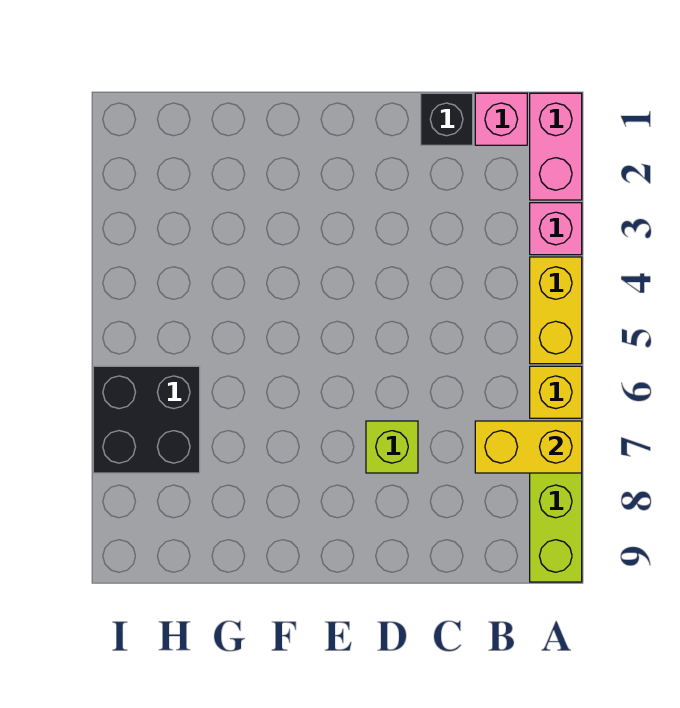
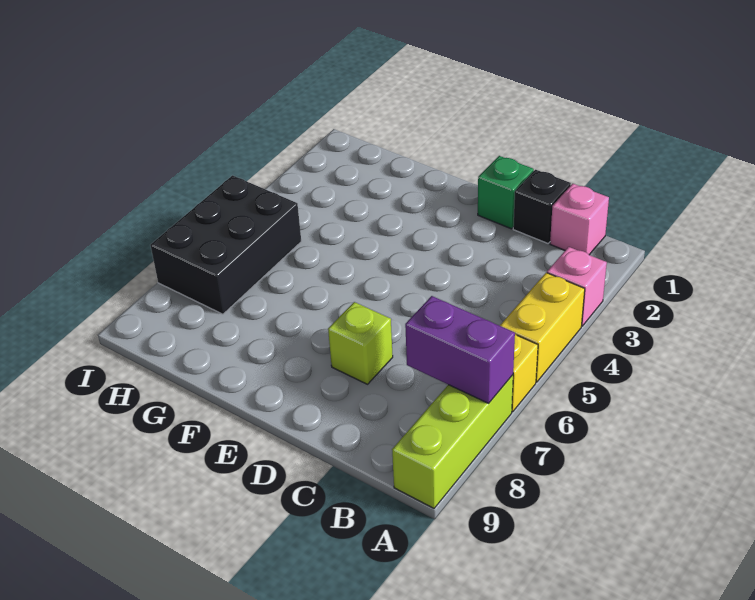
pink 1x2 brick [530,93,582,200] -> none
yellow 1x2 brick [475,421,582,473] -> purple 1x2 brick [405,296,515,403]
none -> green 1x1 brick [478,156,534,229]
black 2x2 brick [93,366,200,473] -> black 2x3 brick [150,175,301,314]

